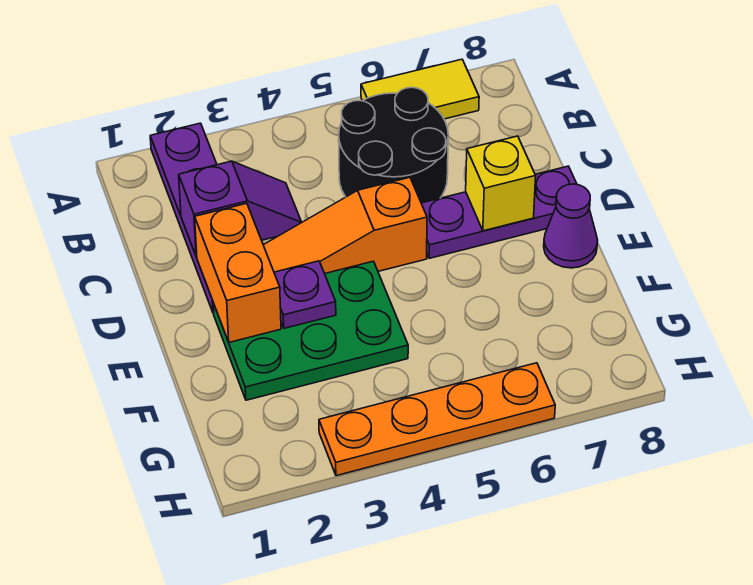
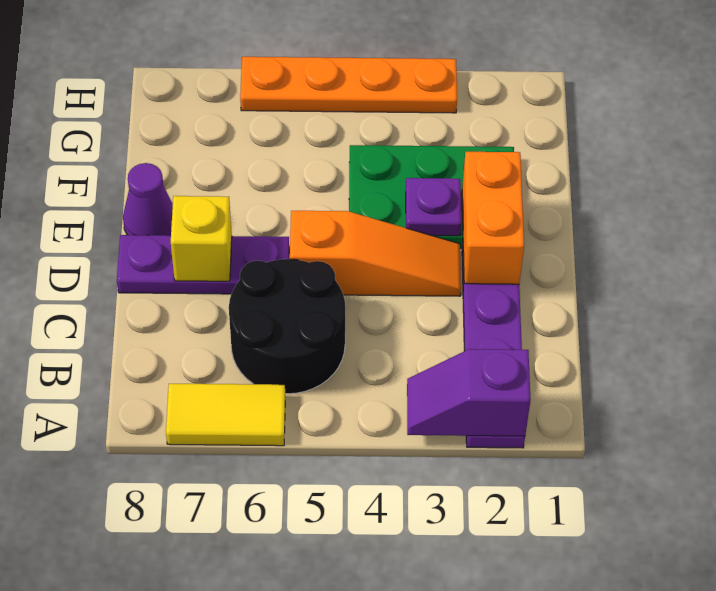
purple 1x2 slope [179,161,302,257] -> purple 1x2 slope moved to [407,349,531,436]

